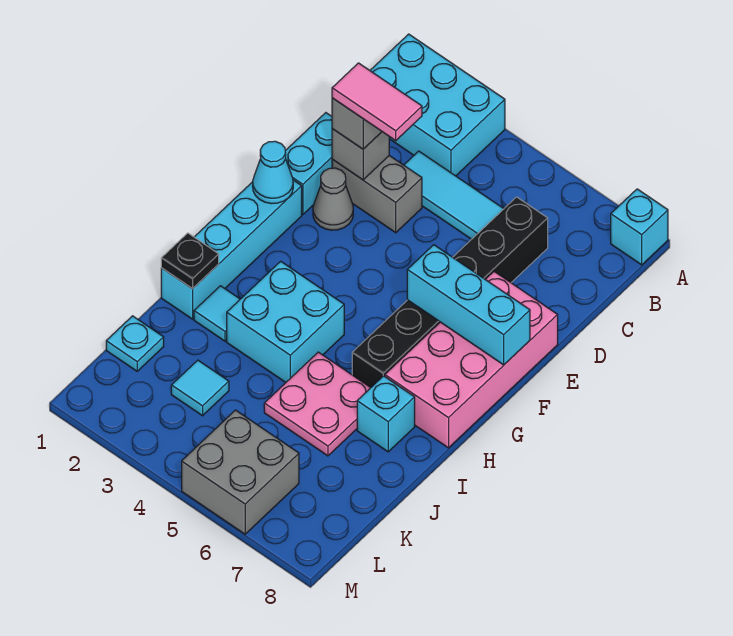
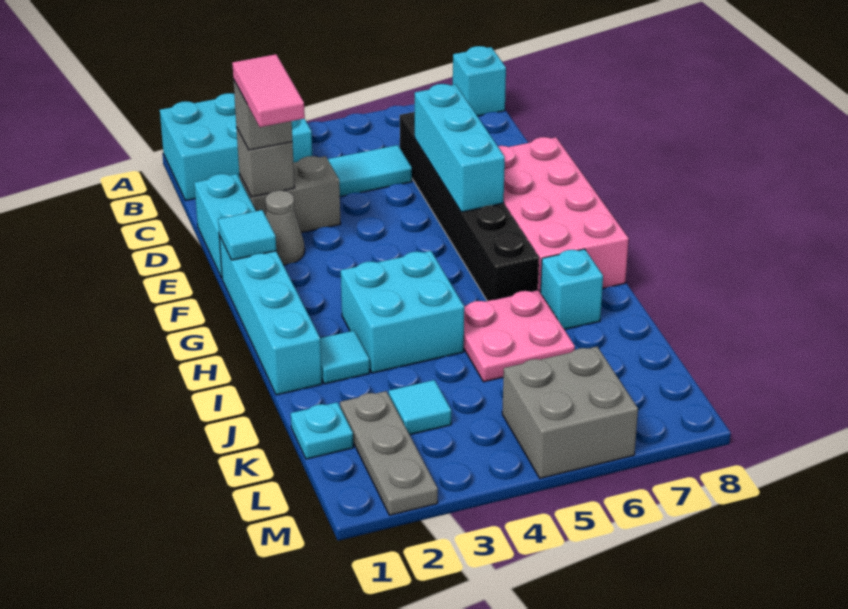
pink 1x2 tile [332,63,422,141] -> pink 1x2 tile turned to [232,54,305,127]
cyan 1x1 cone [253,141,293,204] -> cyan 1x1 tile [218,210,276,260]
cyan 1x3 brick [407,245,530,365] -> cyan 1x3 brick turned to [415,84,505,212]
black 1x1 plate [161,233,219,289] -> none
none -> grey 1x3 plate [340,391,438,515]

